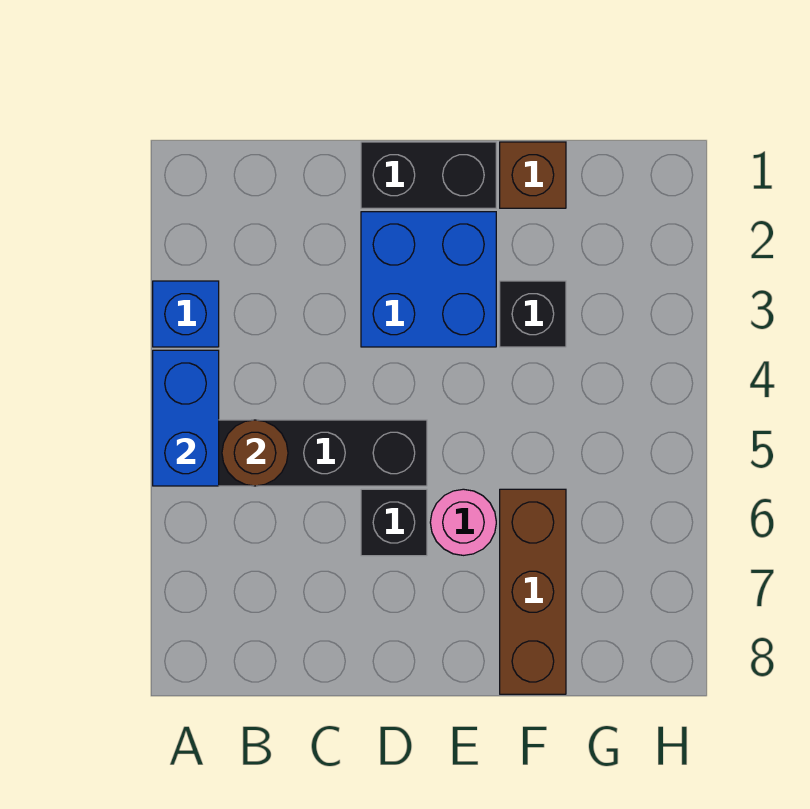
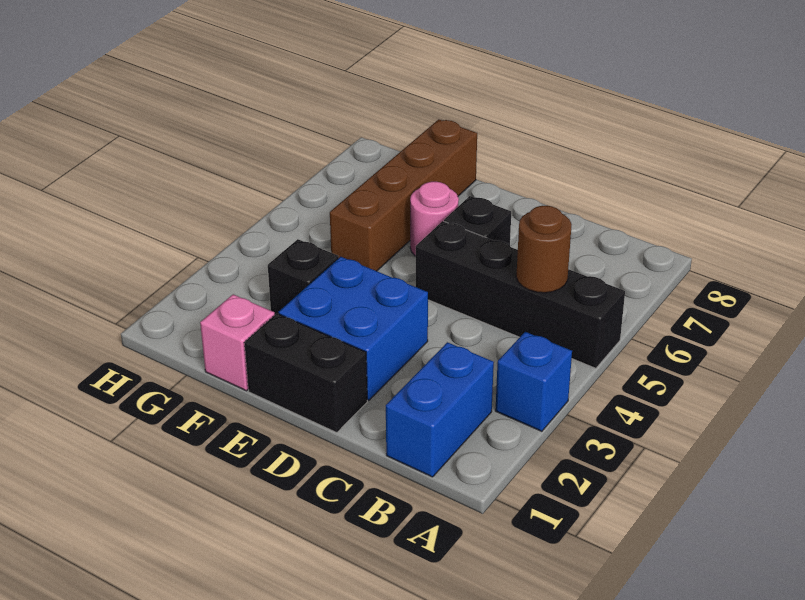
blue 1x2 brick [153,350,219,486] -> blue 1x2 brick moved to [386,342,494,477]
brown 1x1 brick [500,142,566,208] -> pink 1x1 brick [200,294,275,391]
brown 1x3 brick [500,489,566,694] -> brown 1x4 brick [330,119,477,271]

